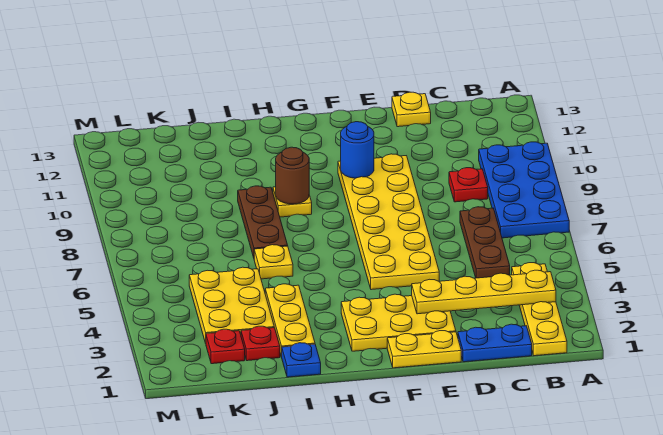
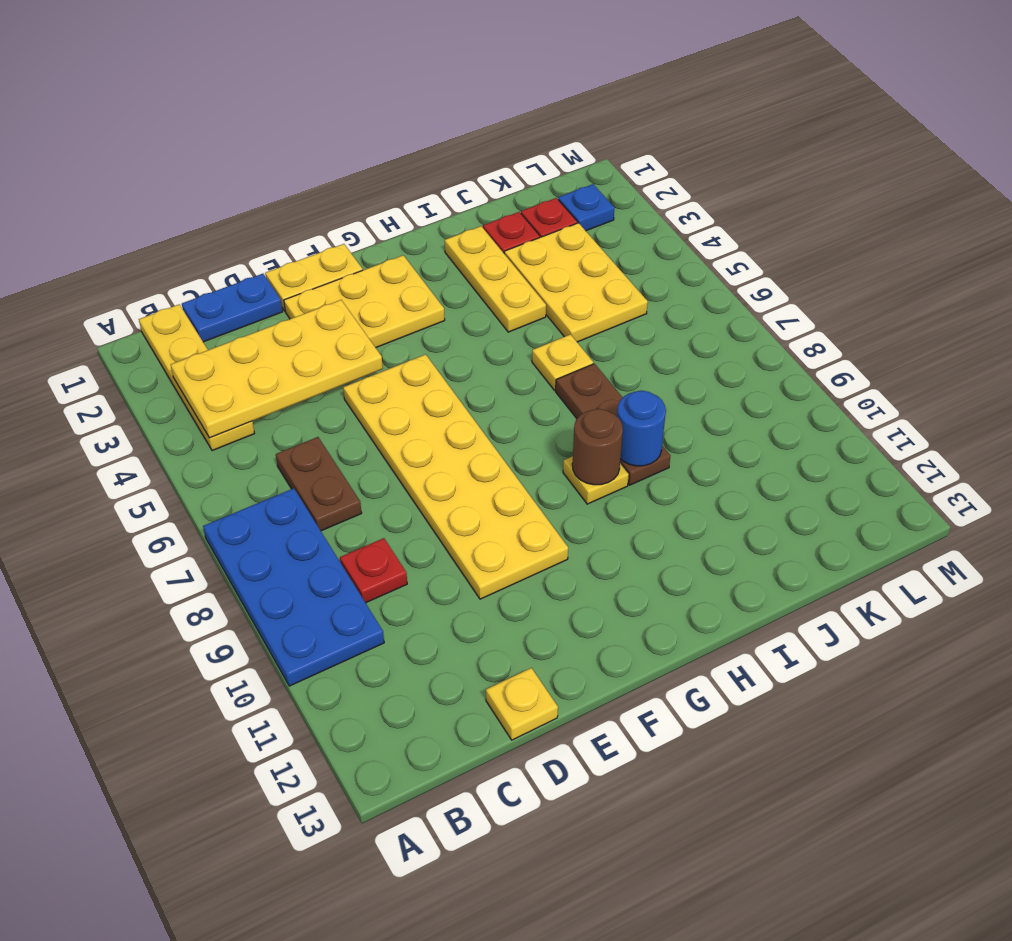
yellow 1x4 plate [412,270,556,314] -> yellow 2x4 plate [171,300,383,438]
brown 1x3 plate [460,207,510,278] -> brown 1x2 plate [276,437,362,531]
blue 1x1 round brick [341,122,374,178] -> blue 1x1 round brick moved to [617,391,666,466]
blue 1x1 plate [282,343,321,377] -> blue 1x1 plate moved to [558,184,615,231]

